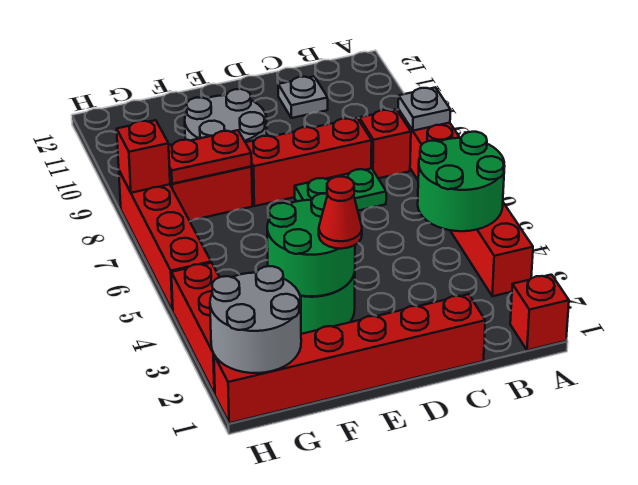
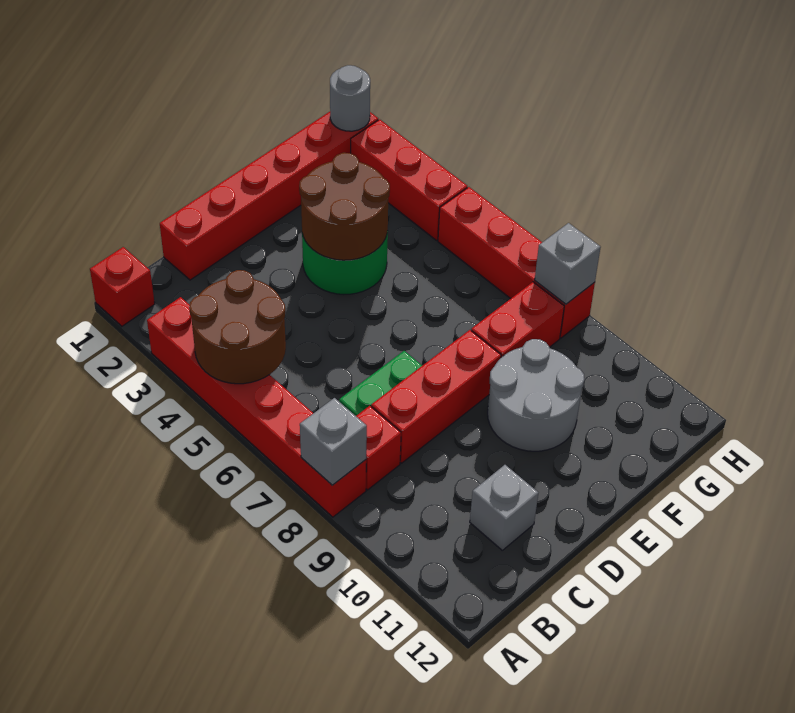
green 2x2 round brick [418,132,505,231] -> brown 2x2 round brick [189,270,286,384]
grey 1x1 plate [398,87,450,131] -> grey 1x1 brick [300,398,367,485]
grey 1x1 plate [278,76,328,118] -> grey 1x1 brick [470,465,538,550]
green 2x2 round brick [267,194,355,296] -> brown 2x2 round brick [299,153,390,260]
red 1x1 cone [319,177,362,249] -> none
red 1x2 plate [169,130,252,184] -> none
grey 2x2 round brick [210,266,301,373] -> grey 1x1 round brick [330,65,370,131]
red 1x1 brick [117,120,170,193] -> grey 1x1 brick [535,223,601,304]

